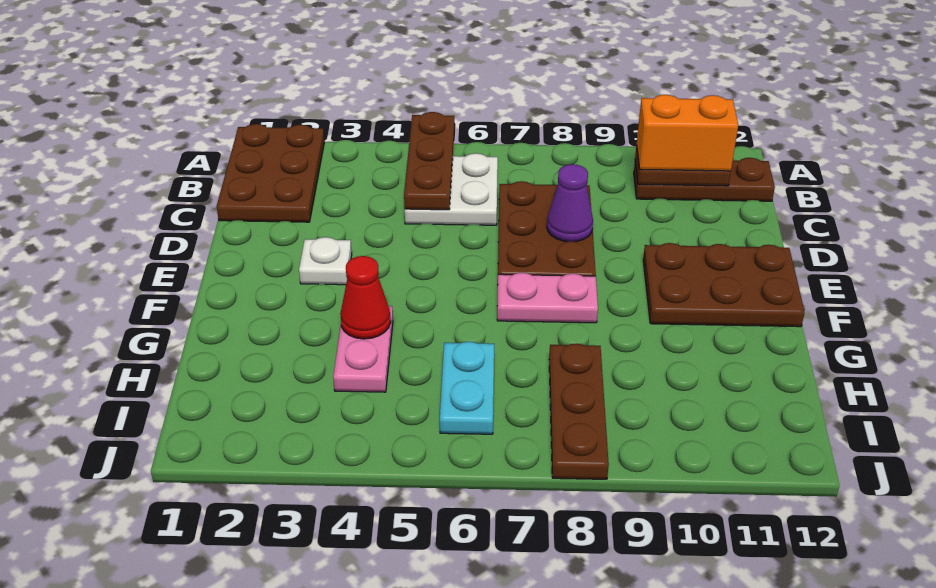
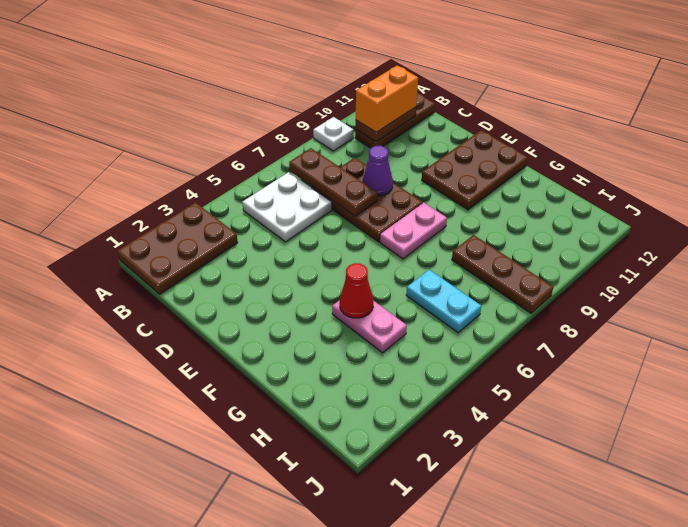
brown 2x3 plate [217,124,324,222] -> brown 2x3 plate turned to [117,203,238,294]
brown 1x3 plate [404,112,454,210] -> brown 1x3 plate moved to [289,148,377,216]
white 1x1 plate [299,237,352,285] -> white 1x1 plate moved to [313,117,353,151]

